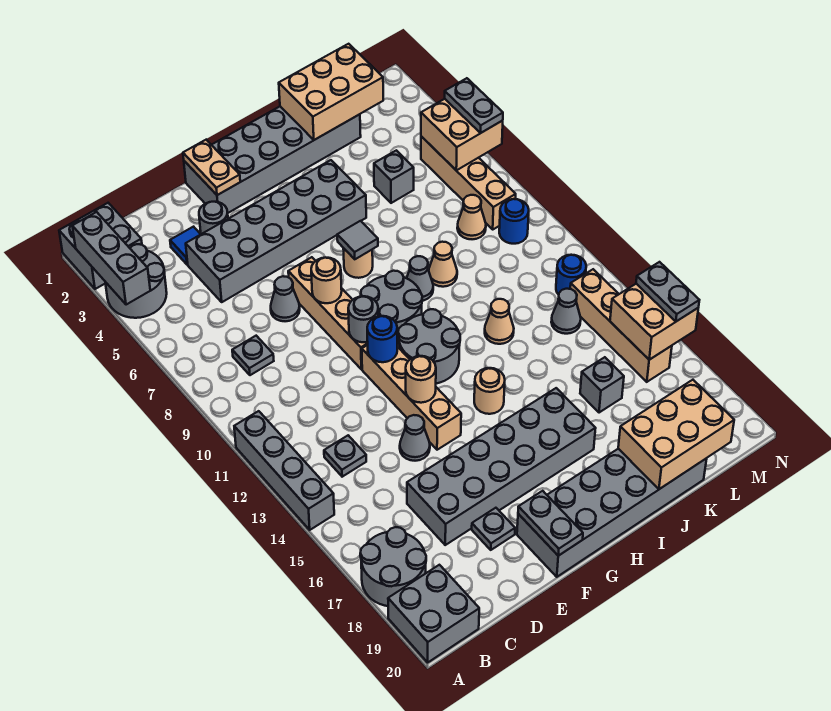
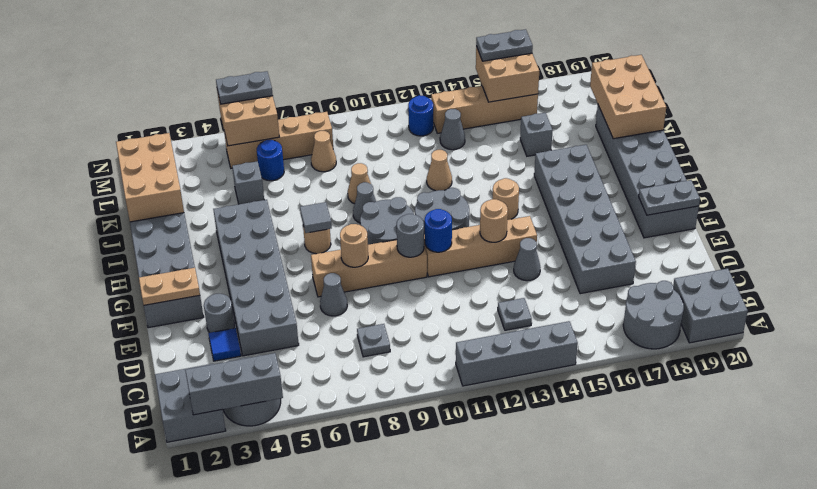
grey 1x1 plate [472,508,515,550] -> none
blue 1x1 round brick [499,199,529,244] -> blue 1x1 round brick moved to [257,139,284,181]

